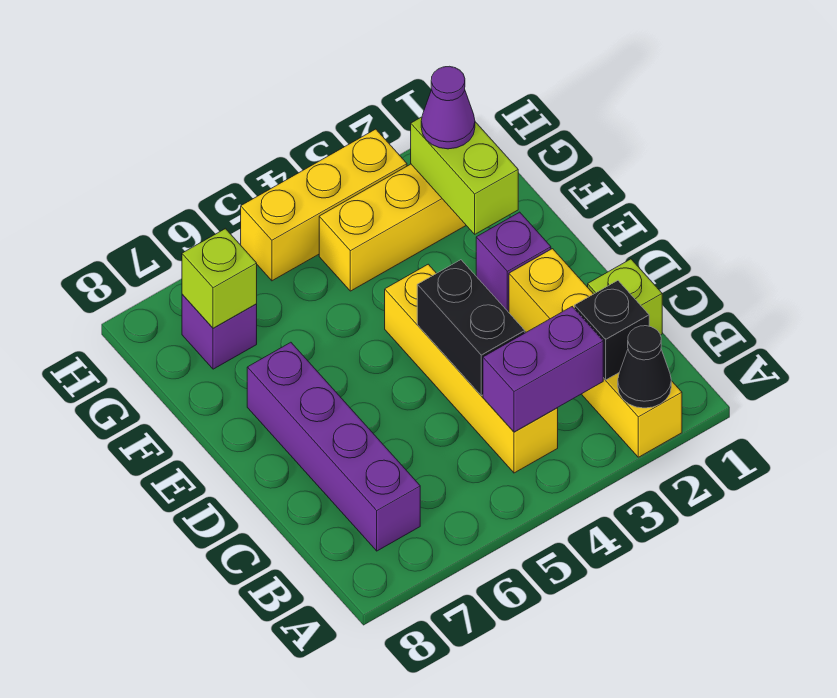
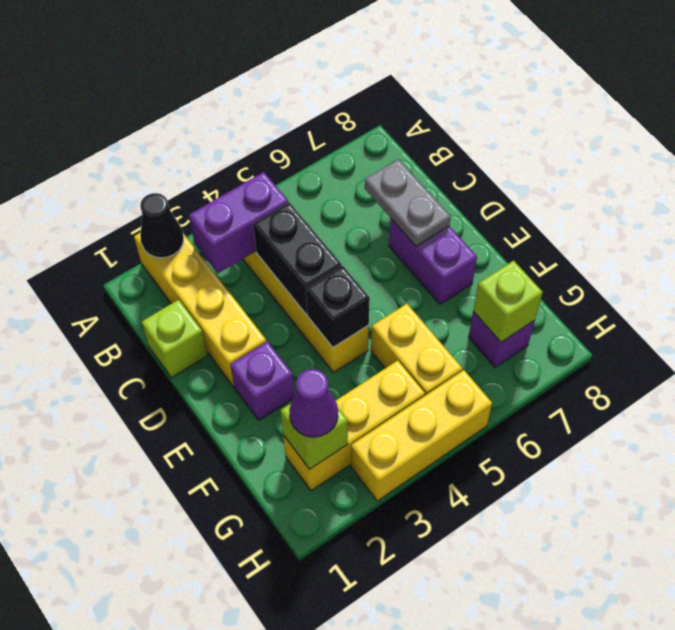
black 1x1 brick [574,281,649,380] -> black 1x1 brick moved to [306,266,370,347]
purple 1x4 brick [247,342,420,551] -> purple 1x2 brick [389,219,477,304]
none -> grey 1x2 plate [365,159,451,246]
lime 1x2 brick [411,117,518,234] -> lime 1x1 brick [280,404,348,469]
none -> yellow 1x2 brick [371,304,462,395]

